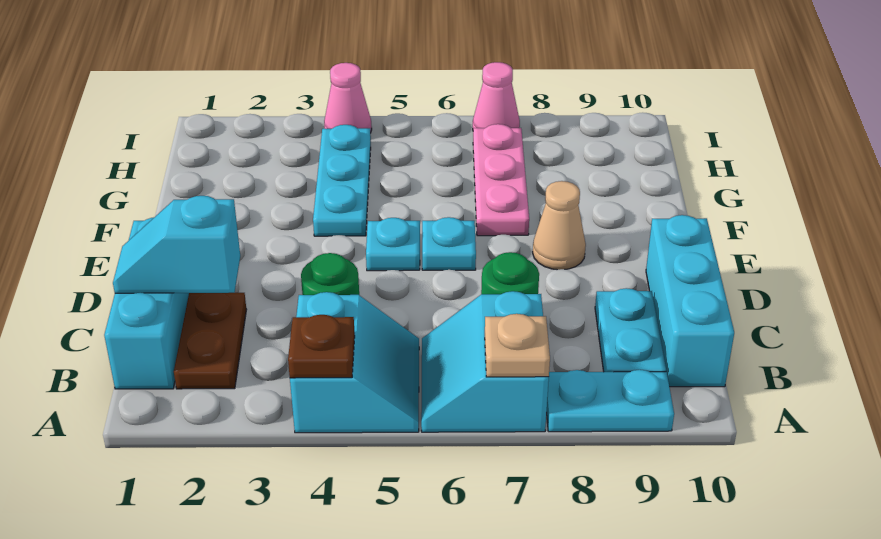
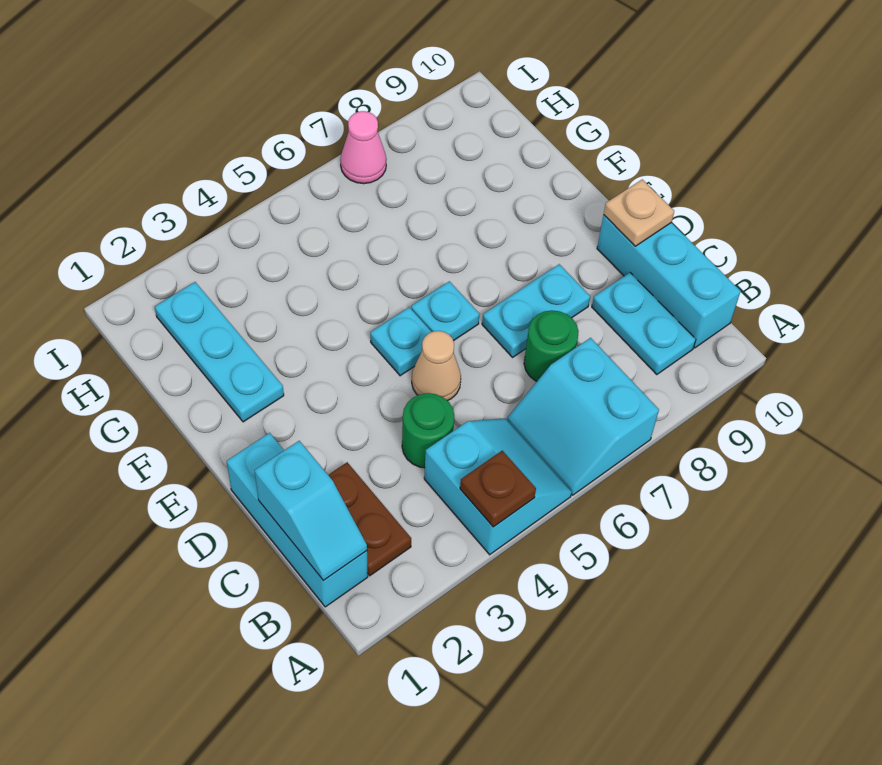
tan 1x1 plate [485,314,550,377] -> tan 1x1 plate moved to [604,179,674,246]
cyan 1x2 plate [547,370,674,432] -> cyan 1x2 plate moved to [482,264,590,357]
cyan 1x2 slope [113,196,240,293] -> cyan 1x2 slope turned to [255,441,367,581]
tan 1x1 cone [533,181,586,270] -> tan 1x1 cone moved to [412,331,461,401]
cyan 1x3 plate [313,125,371,236] -> cyan 1x3 plate moved to [155,282,284,422]
pink 1x3 plate [473,124,529,236] -> none
pink 1x1 cone [324,63,372,133] -> none

